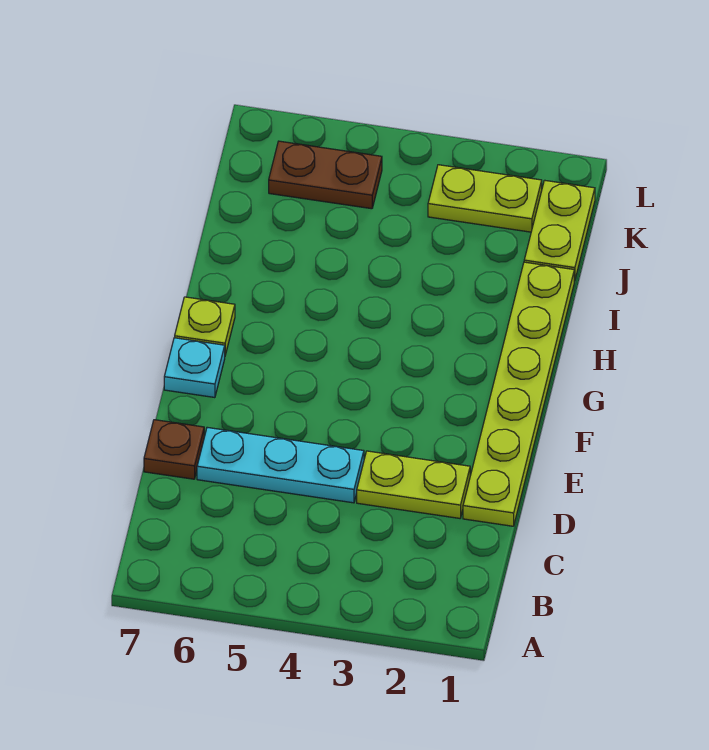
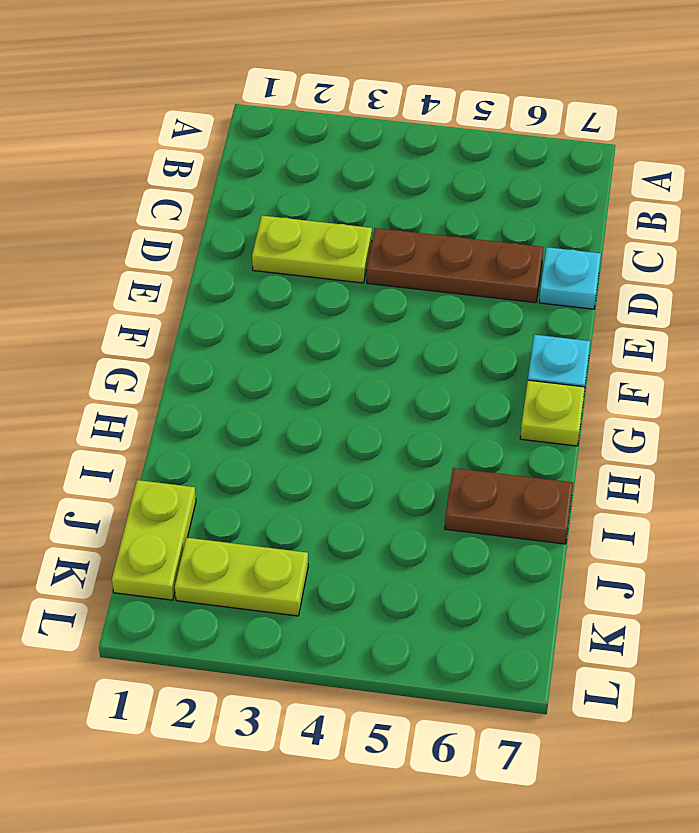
lime 1x6 plate [463,262,574,526] -> none
cyan 1x3 plate [197,427,364,503] -> brown 1x3 plate [367,228,543,303]
brown 1x1 plate [144,420,204,479] -> cyan 1x1 plate [539,247,601,309]
brown 1x2 plate [269,141,382,209] -> brown 1x2 plate moved to [445,468,573,544]

